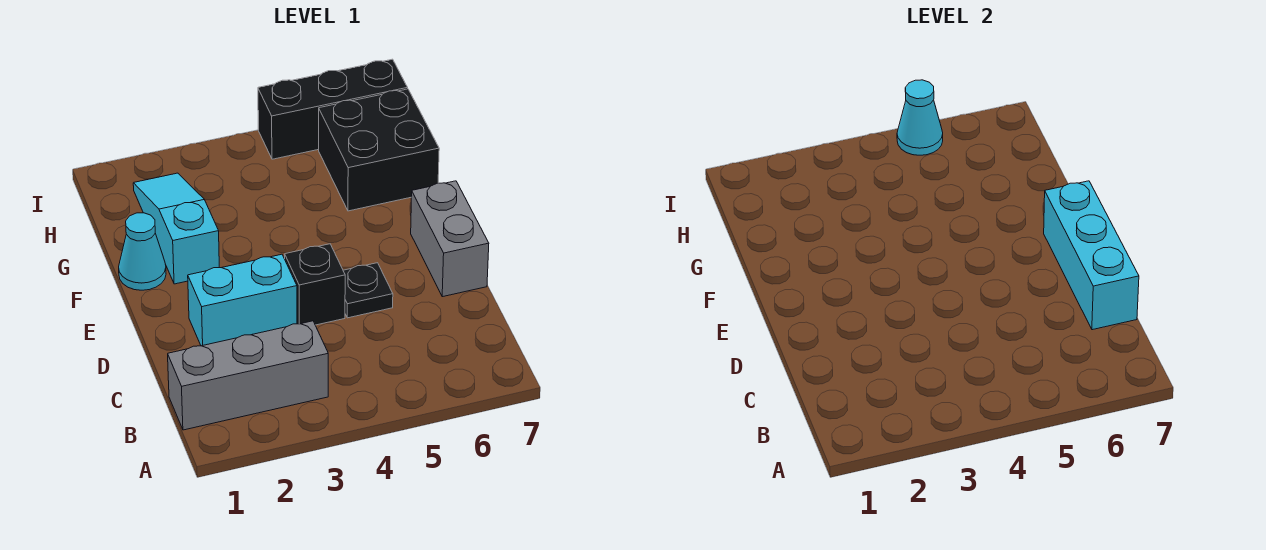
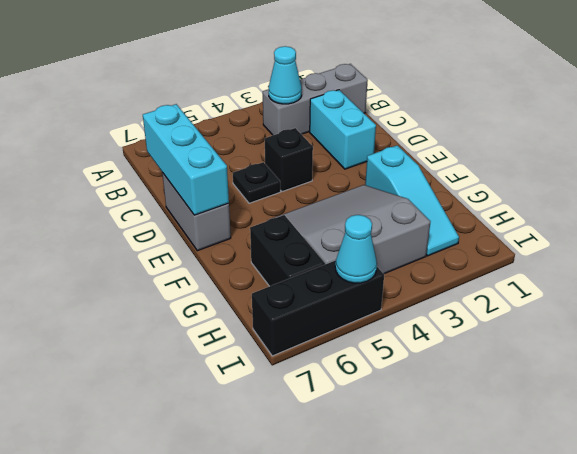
cyan 1x2 brick [188,254,297,346] -> cyan 1x2 brick turned to [310,90,376,169]
cyan 1x1 cone [119,213,166,290] -> cyan 1x1 cone moved to [268,46,302,104]
none -> grey 3x3 slope [274,185,430,274]
black 2x2 brick [319,89,439,211] -> black 1x2 brick [250,215,325,286]

